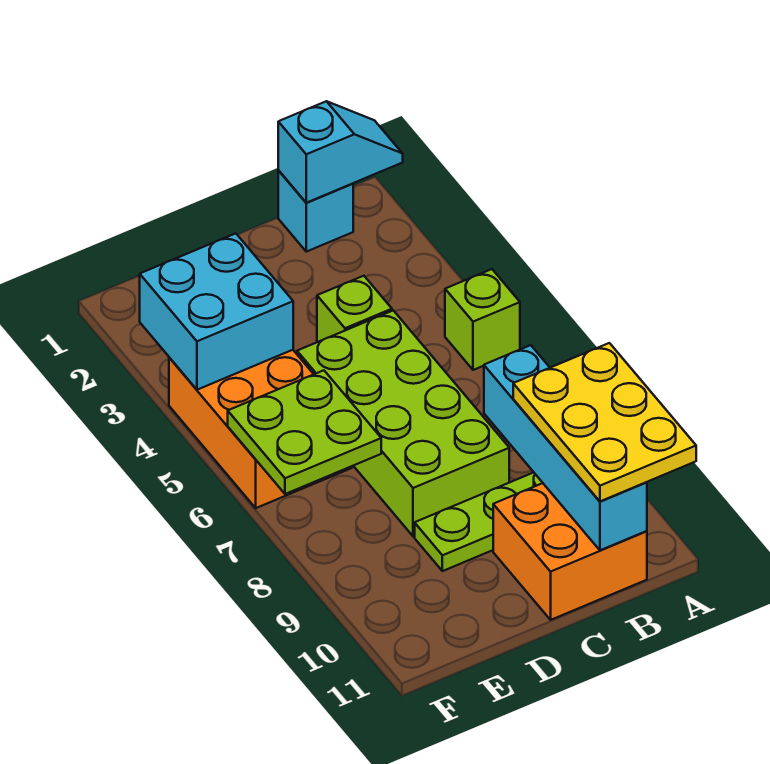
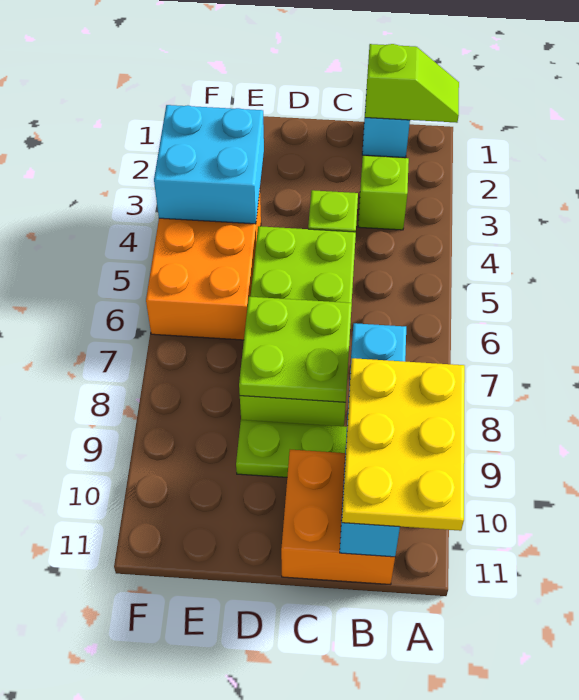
cyan 1x2 slope [278,101,403,203] -> lime 1x2 slope [365,44,459,123]
lime 1x1 brick [445,269,520,370] -> lime 1x1 brick moved to [358,156,409,230]
lime 2x2 plate [228,370,381,494] -> lime 2x2 plate moved to [239,297,352,402]

